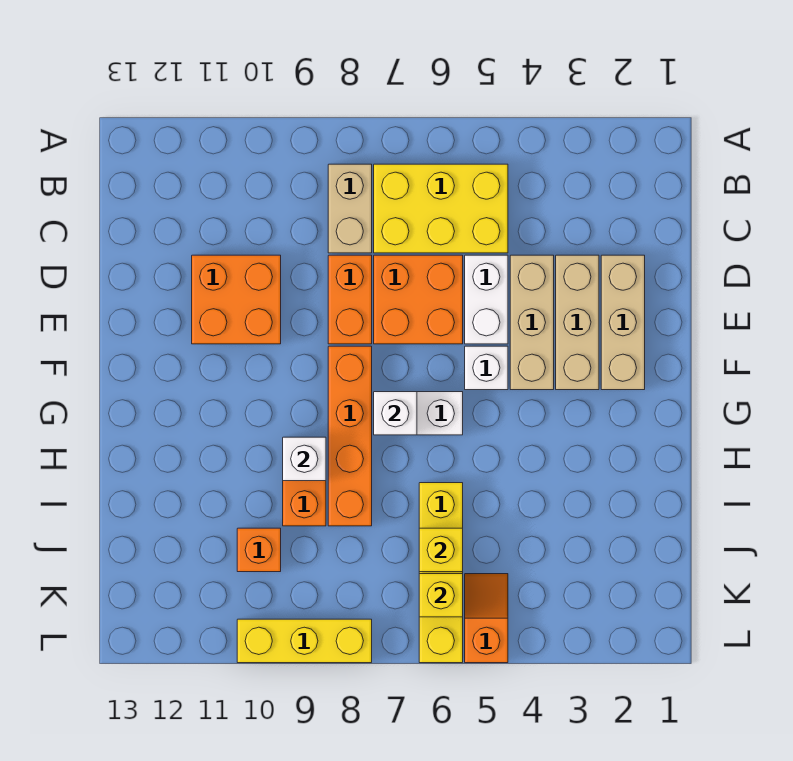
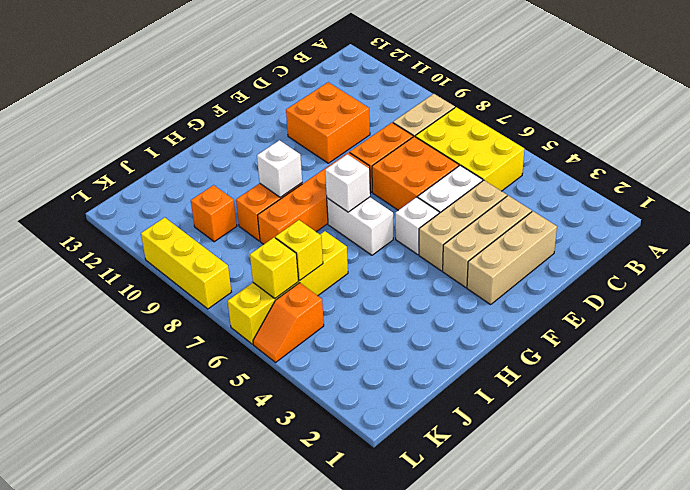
orange 1x2 slope [465,574,508,663] -> orange 1x2 slope turned to [253,283,324,362]

